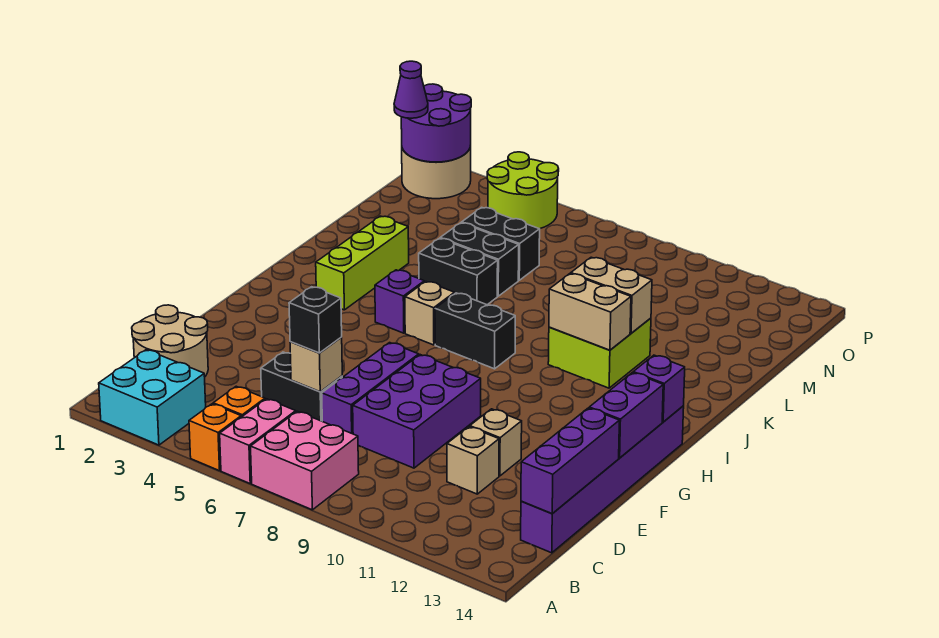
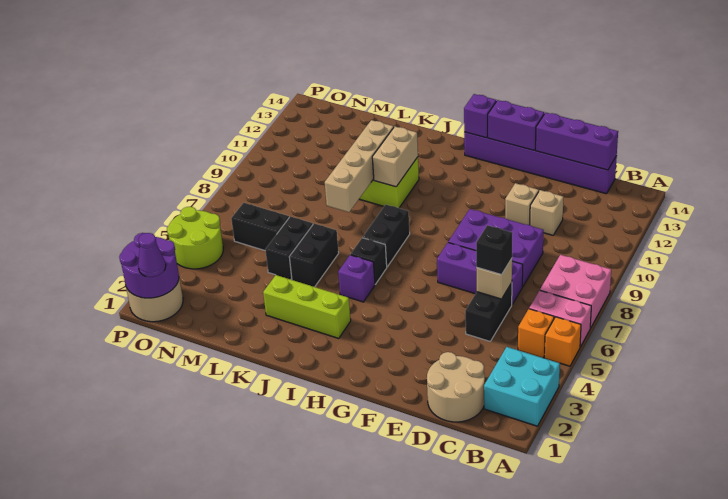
tan 1x1 brick [405,282,454,345] -> black 1x1 brick [351,238,387,284]
tan 1x2 brick [571,257,652,333] -> tan 1x4 brick [325,120,394,212]
black 1x2 brick [462,207,540,280] -> black 1x2 brick turned to [231,203,289,251]

